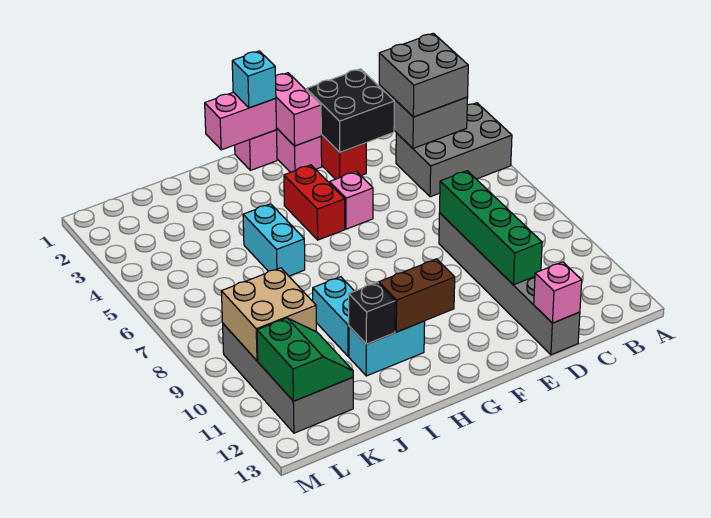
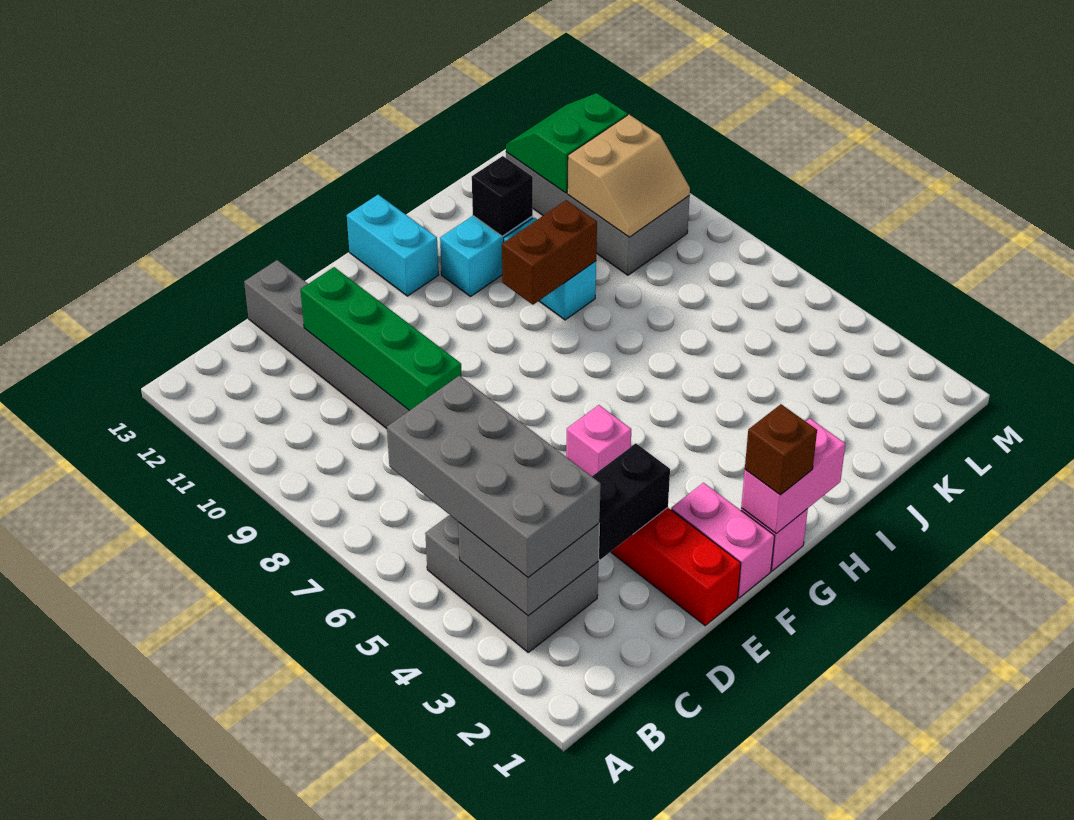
grey 2x3 brick [396,103,512,197] -> grey 2x3 brick turned to [425,515,598,652]
grey 2x2 brick [379,33,468,117] -> grey 2x4 brick [387,376,601,577]
black 2x2 brick [306,69,394,152] -> black 1x2 brick [592,443,670,560]
pink 1x1 brick [534,262,582,323] -> none
pink 1x2 brick [276,73,321,146] -> none
cyan 1x1 brick [232,51,276,108] -> brown 1x1 brick [745,404,817,495]
red 1x2 brick [284,165,345,240] -> none
brown 1x2 brick [379,259,455,332] -> brown 1x2 brick moved to [502,200,597,305]
cyan 1x2 brick [243,204,305,276] -> cyan 1x2 brick moved to [347,195,438,296]
tan 2x2 brick [221,268,316,361] -> tan 2x2 slope [567,115,690,237]
green 2x2 slope [257,318,353,401] -> green 2x2 slope turned to [506,93,628,193]

